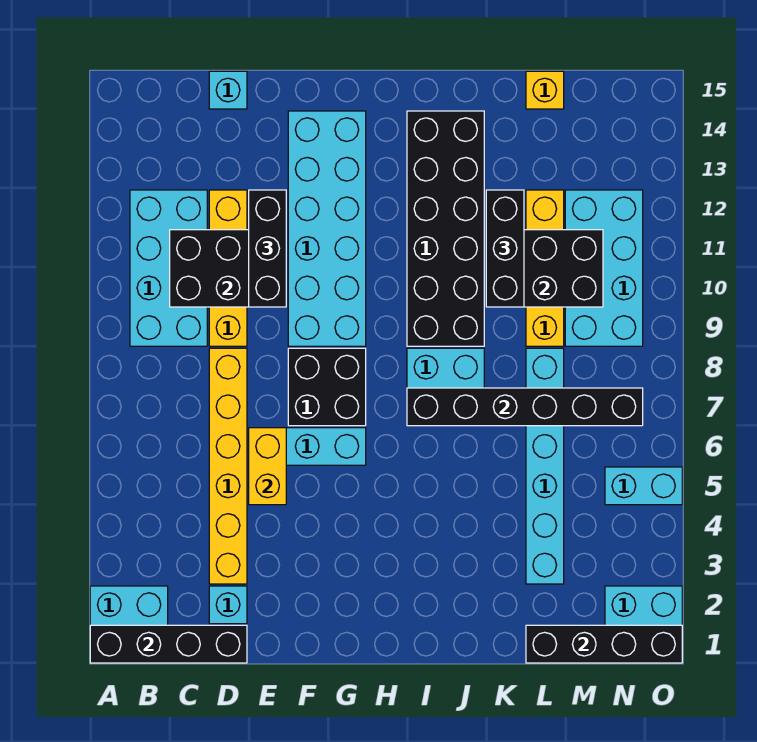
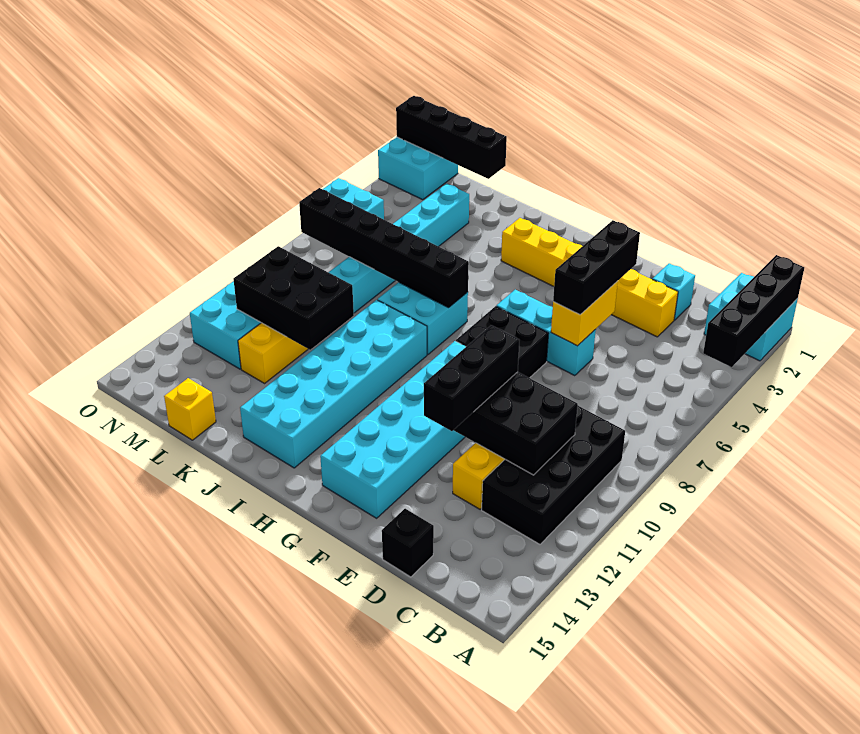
black 1x4 brick [90,625,247,663] -> black 1x4 brick turned to [703,255,804,367]
cyan 2x4 brick [130,190,207,346] -> black 2x4 brick [482,406,625,544]
yellow 1x6 brick [209,348,247,584] -> yellow 1x6 brick turned to [501,218,678,337]
cyan 1x1 brick [209,71,247,109] -> black 1x1 brick [382,509,434,577]
black 2x6 brick [407,111,484,346] -> cyan 2x6 brick [240,300,427,468]
black 1x3 brick [486,190,524,307] -> black 1x3 brick moved to [553,220,640,315]

